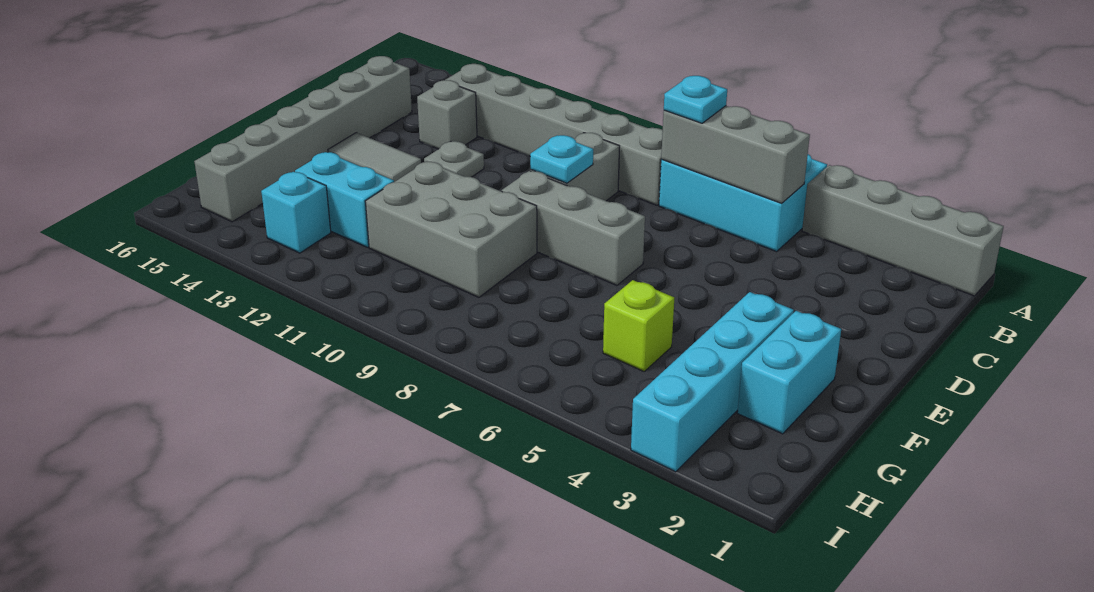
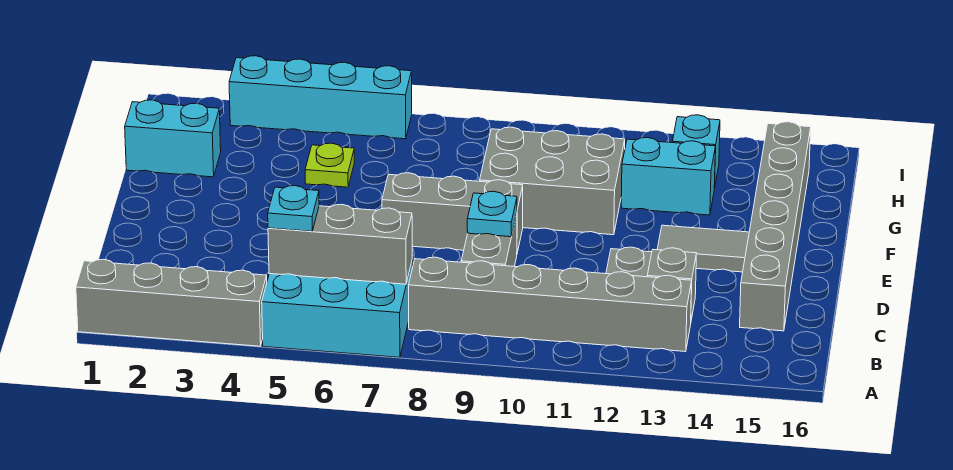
cyan 1x1 plate [664,76,727,123] -> cyan 1x1 plate moved to [268,186,319,231]
cyan 1x2 brick [737,311,841,434] -> cyan 1x2 brick turned to [125,100,221,177]
cyan 1x4 brick [631,292,794,472] -> cyan 1x4 brick turned to [229,56,412,139]
lime 1x1 brick [603,280,674,371] -> lime 1x1 plate [305,143,354,187]

